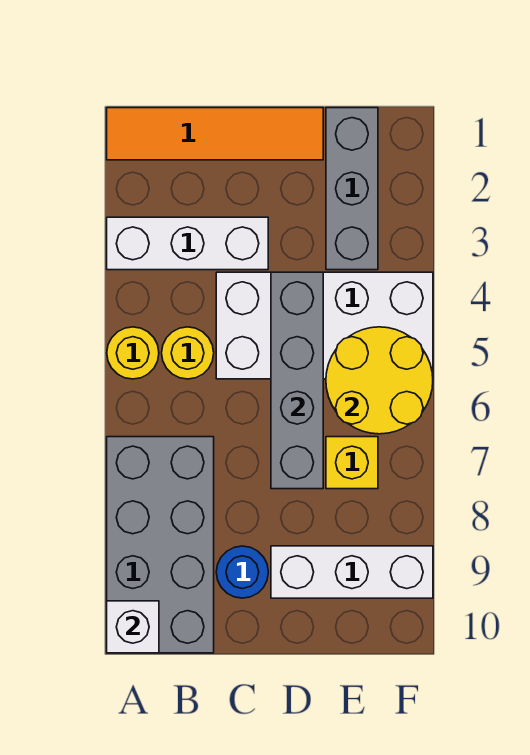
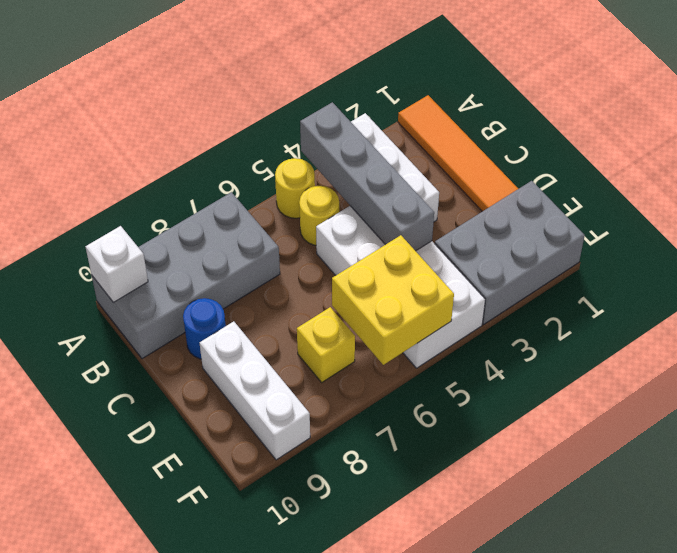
grey 1x4 brick [271,272,323,489] -> grey 1x4 brick turned to [300,102,434,251]
grey 1x3 brick [326,108,378,270] -> grey 2x3 brick [435,181,585,324]
yellow 2x2 round brick [326,327,433,434] -> yellow 2x2 brick [332,235,454,365]

